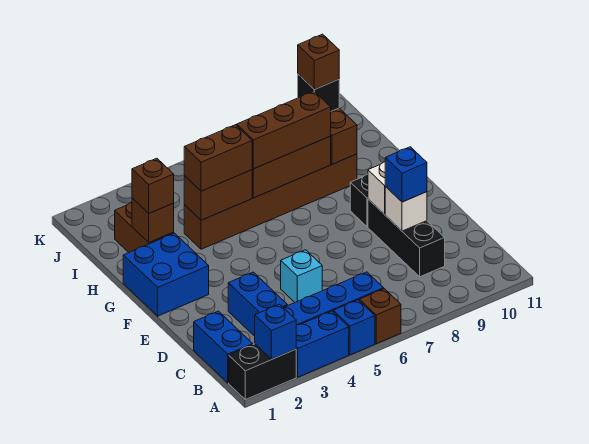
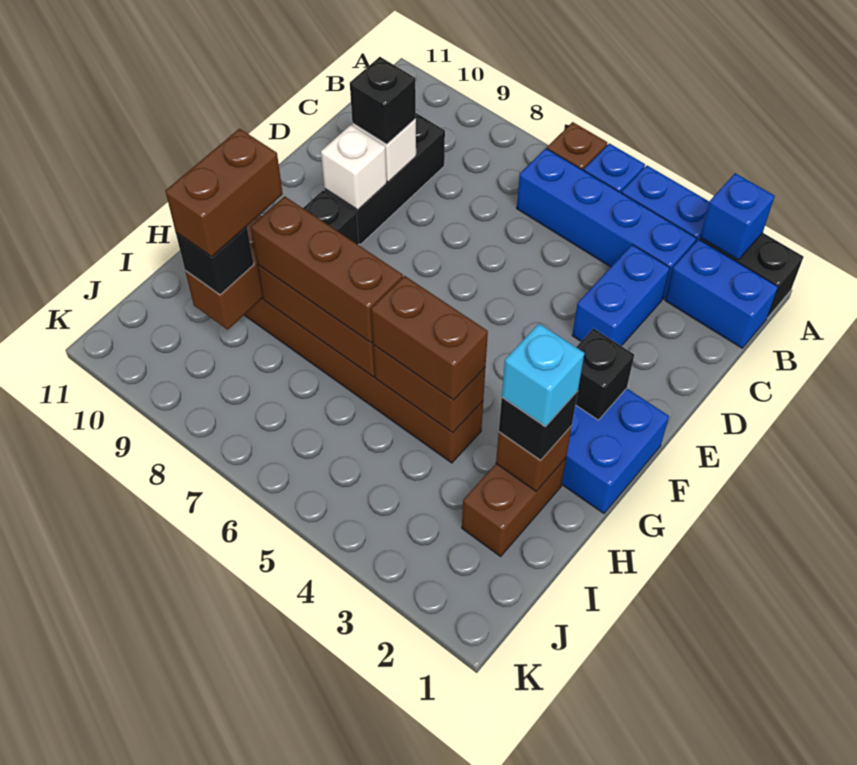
blue 1x2 brick [194,311,253,383] -> blue 1x2 brick turned to [665,239,778,348]
cyan 1x1 brick [281,250,322,302] -> cyan 1x1 brick moved to [502,324,584,427]
blue 1x1 brick [385,147,427,202] -> black 1x1 brick [350,57,416,144]
none -> black 1x1 brick [576,328,634,420]
brown 1x1 brick [132,158,174,213] -> black 1x1 brick [499,391,578,460]
brown 1x1 brick [298,34,339,89] -> brown 1x2 brick [165,129,283,257]

